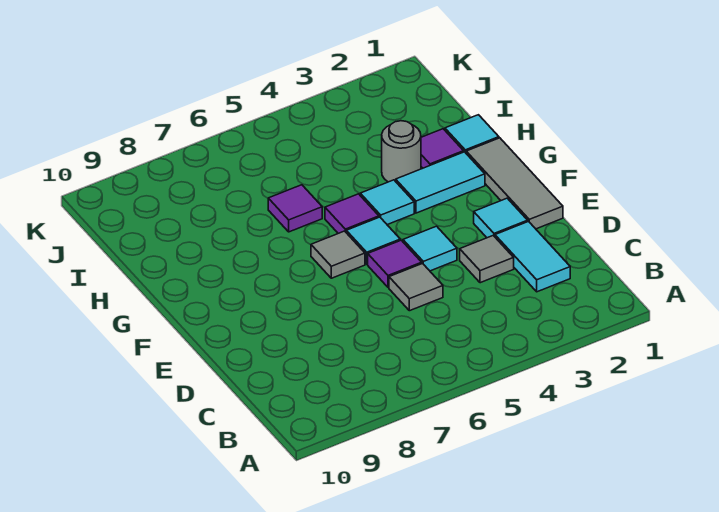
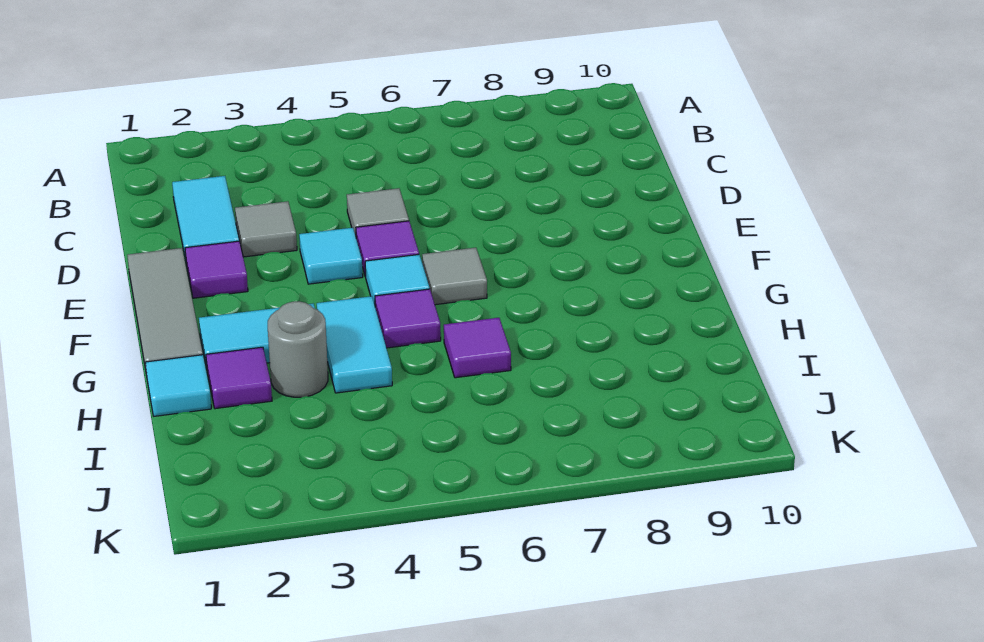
cyan 1x1 tile [474,198,528,238] -> purple 1x1 tile [185,241,248,298]
cyan 1x1 tile [360,180,414,225] -> cyan 1x2 tile [317,296,392,393]

